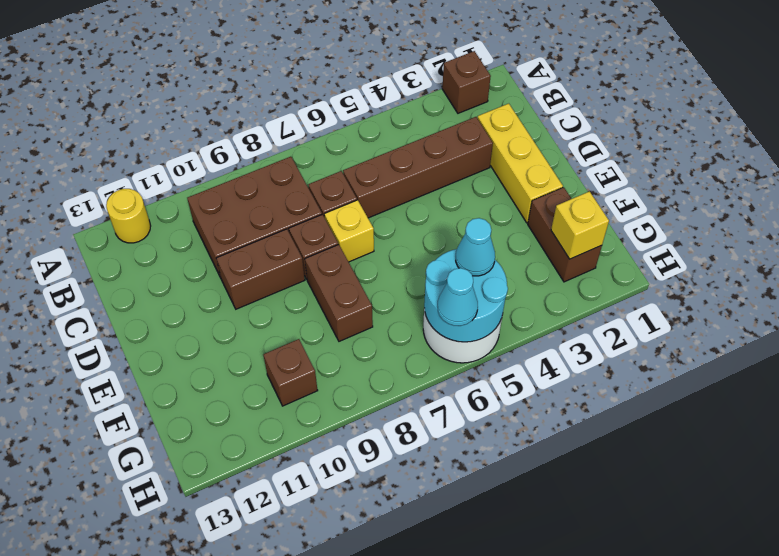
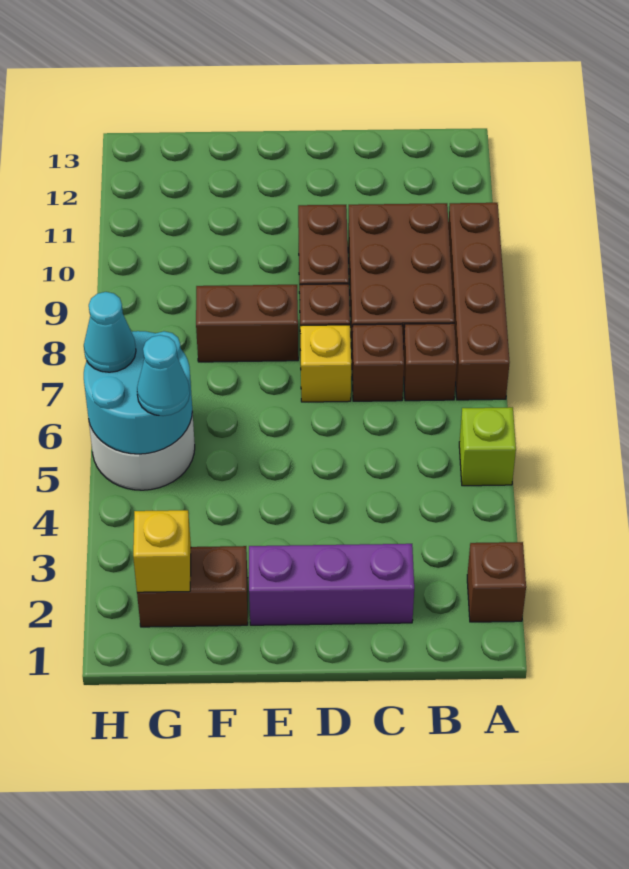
none -> lime 1x1 brick [459,407,516,486]
yellow 1x1 round brick [106,189,151,243] -> none
yellow 1x3 brick [478,104,563,223] -> purple 1x3 brick [249,544,414,625]
brown 1x4 brick [343,117,493,218] -> brown 1x4 brick moved to [448,203,510,400]
brown 1x1 brick [263,339,318,406] -> brown 1x1 brick moved to [404,323,457,401]

